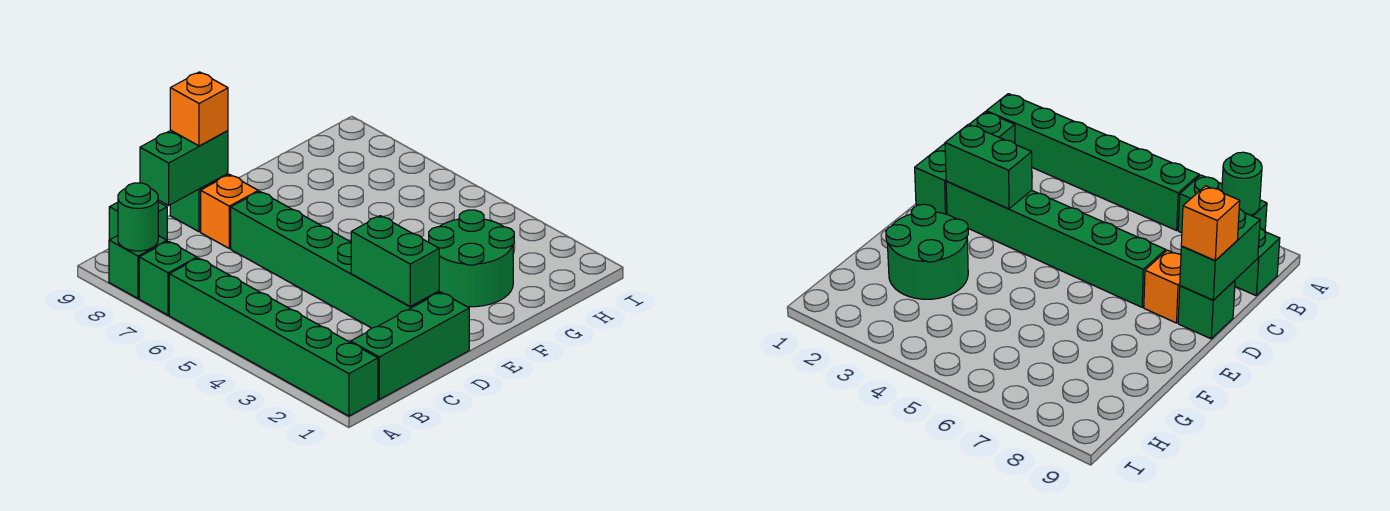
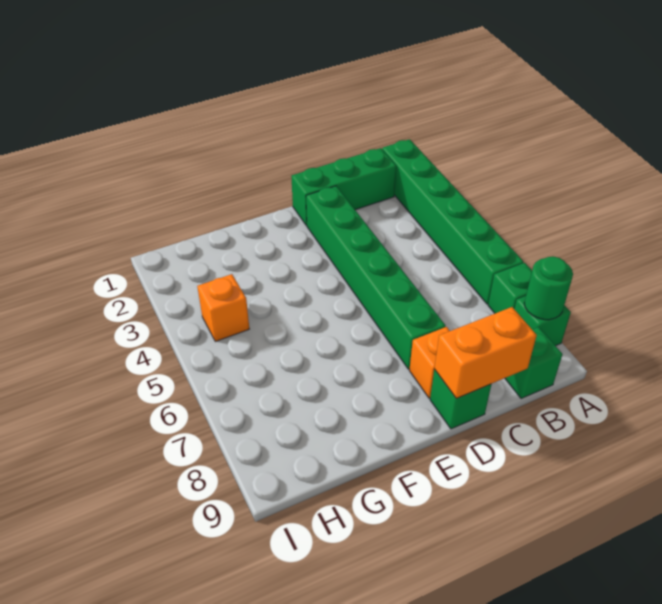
green 1x2 brick [140,131,228,205] -> orange 1x2 brick [434,307,537,398]
green 1x2 brick [351,216,439,306] -> none
orange 1x1 brick [170,72,228,146] -> orange 1x1 brick moved to [197,274,249,342]
green 2x2 round brick [429,210,514,307] -> none

